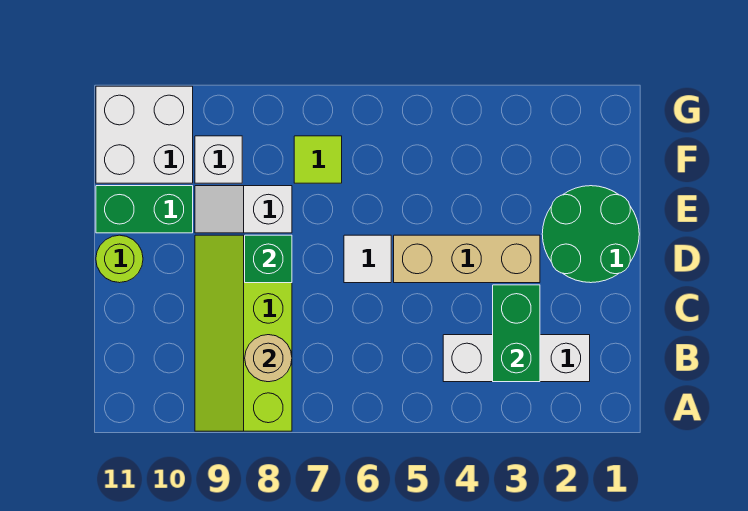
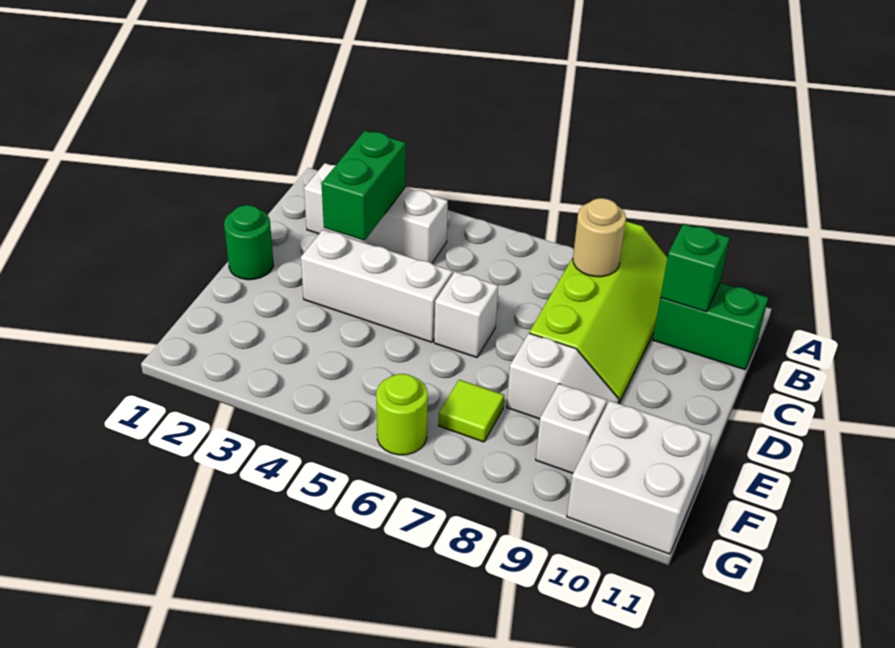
green 2x2 round brick [542,186,639,283] -> green 1x1 round brick [224,205,273,280]
tan 1x3 brick [394,235,540,283] -> white 1x3 brick [301,230,453,342]
white 1x1 tile [344,235,391,283] -> white 1x1 brick [434,272,498,357]
green 1x1 brick [245,235,292,283] -> green 1x1 brick moved to [660,224,730,312]
lime 1x1 round brick [96,235,143,283] -> lime 1x1 round brick moved to [376,374,428,455]
green 1x2 brick [96,186,193,233] -> green 1x2 brick moved to [653,283,768,370]

